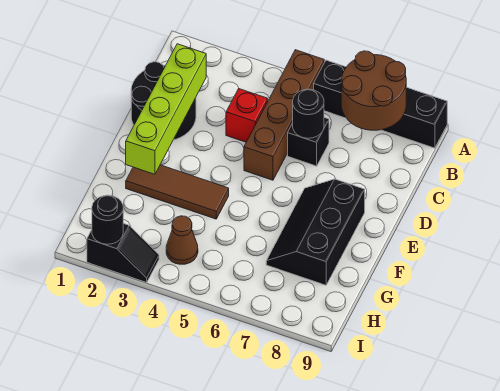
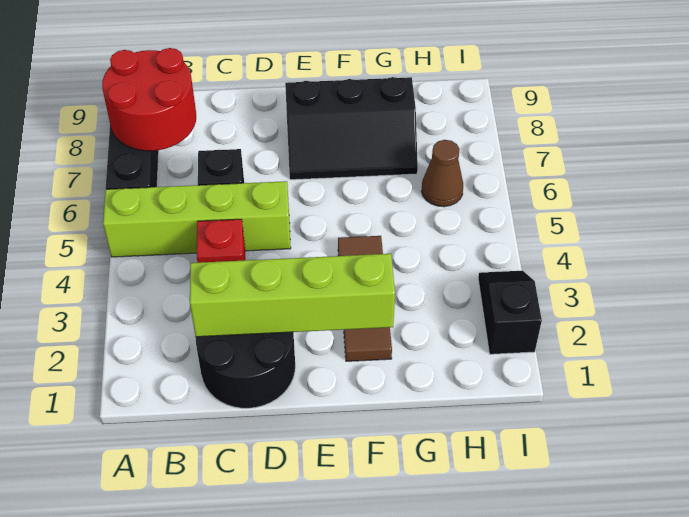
brown 1x4 brick [244,50,324,180] -> lime 1x4 brick [103,181,291,257]
brown 2x2 round brick [341,51,406,130] -> red 2x2 round brick [102,48,196,151]
black 1x1 round brick [293,89,324,138] -> none
brown 1x1 cone [166,216,198,264] -> brown 1x1 cone moved to [421,140,463,207]
black 1x1 round brick [92,195,123,244] -> none

